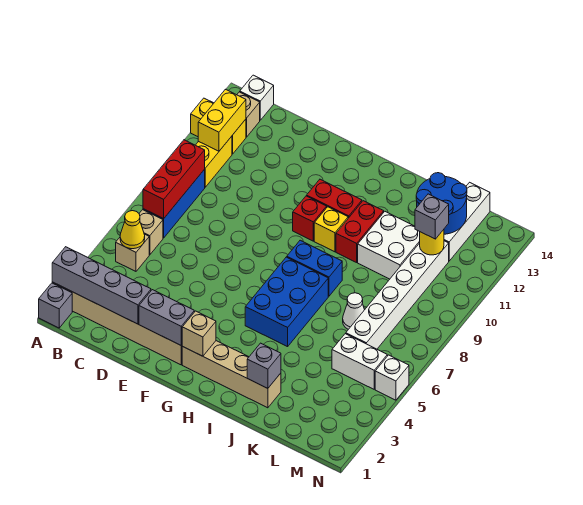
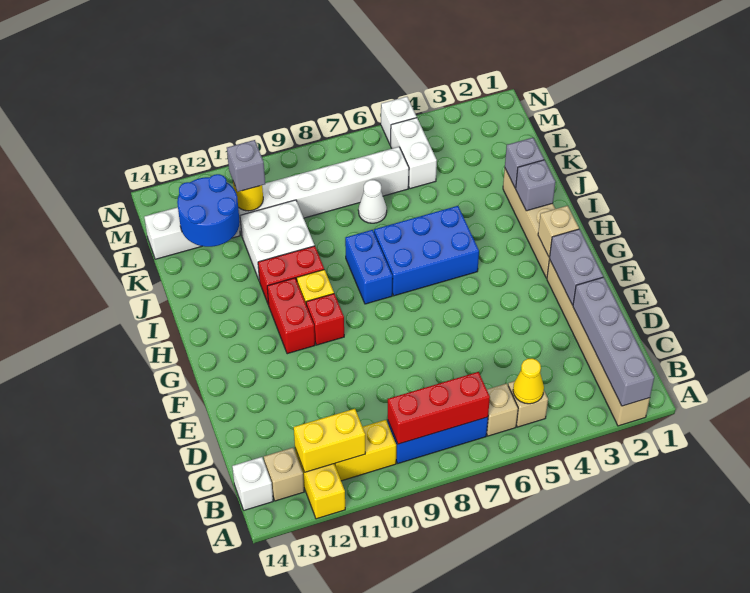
grey 1x1 brick [39,283,72,328] -> grey 1x1 brick moved to [516,160,556,211]

